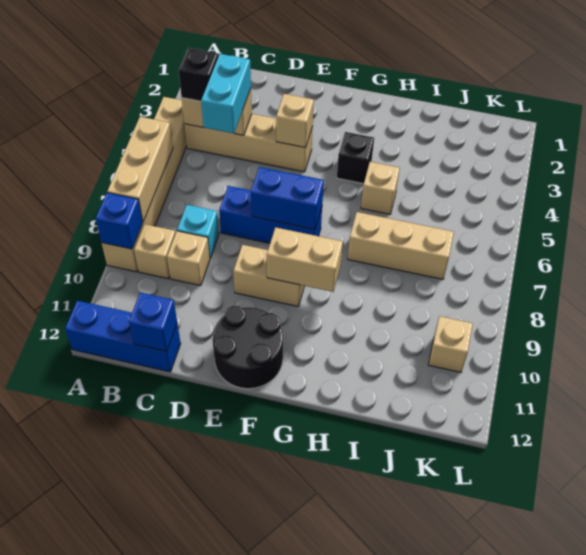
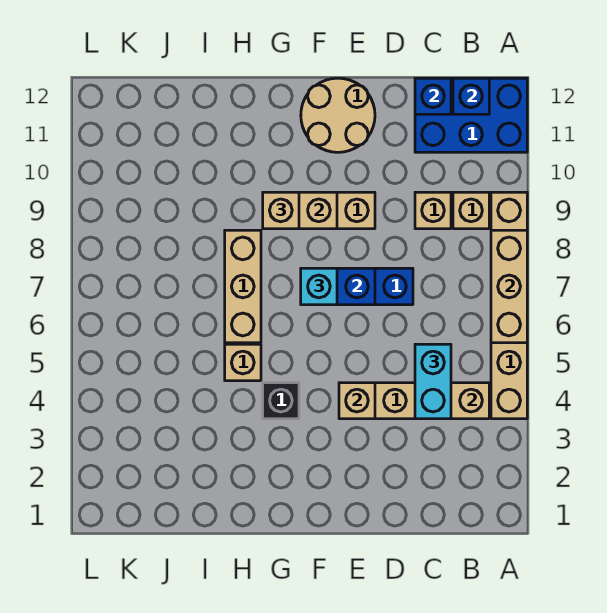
blue 1x1 brick [96,193,143,249] -> blue 1x1 brick moved to [453,78,489,114]
blue 1x3 brick [65,301,181,372] -> blue 2x3 brick [415,78,527,152]
black 1x1 brick [179,48,218,101] -> none
cyan 1x1 brick [177,205,219,258] -> cyan 1x1 brick moved to [301,268,337,305]
black 2x2 round brick [212,306,283,389] -> tan 2x2 round brick [301,78,375,152]
tan 1x3 brick [348,212,454,279] -> tan 1x3 brick turned to [225,230,261,343]
tan 1x1 brick [428,316,473,372] -> tan 1x1 brick moved to [263,192,299,229]

